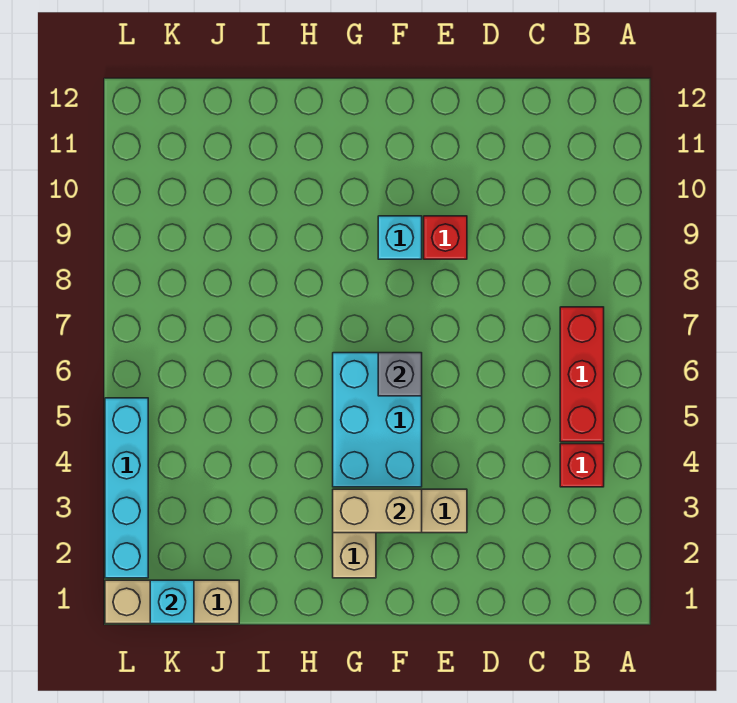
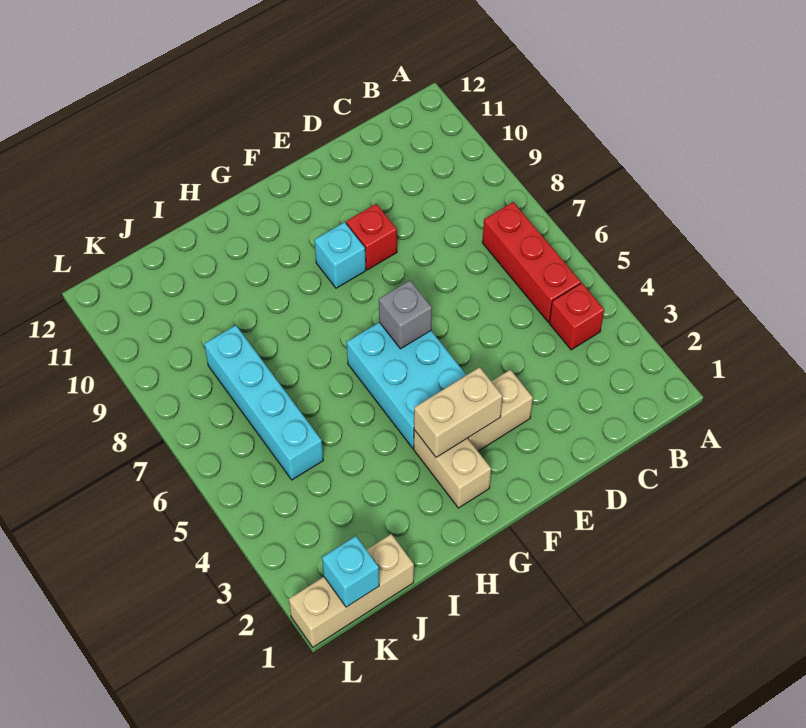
cyan 1x4 brick [105,398,148,578] -> cyan 1x4 brick moved to [204,325,323,480]

